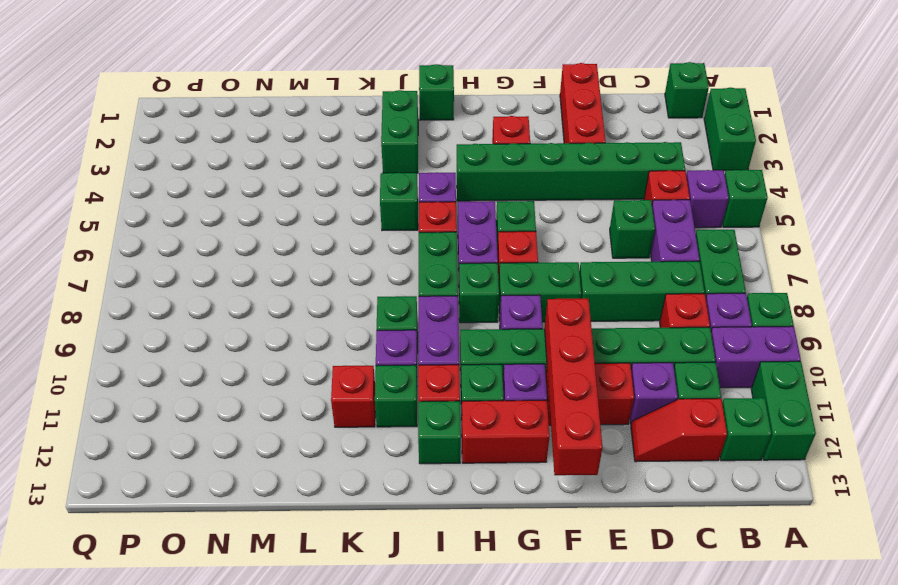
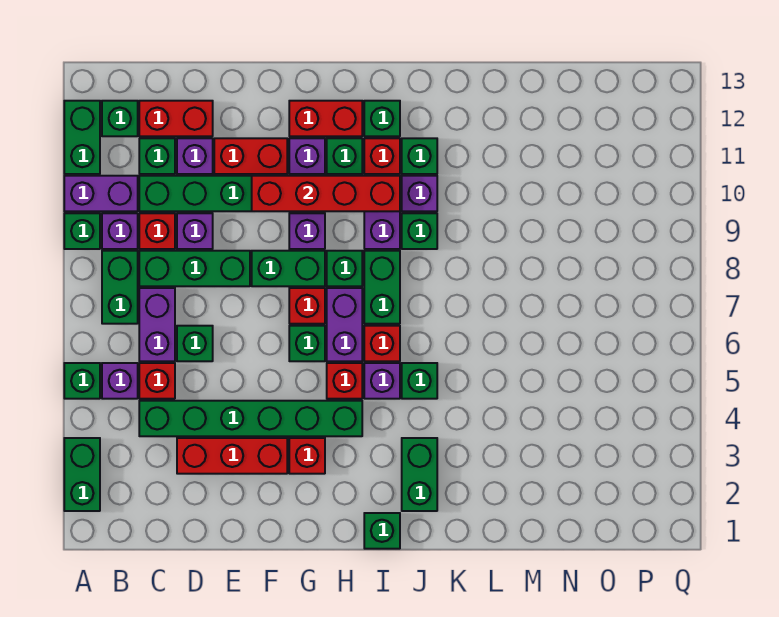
green 1x1 brick [665,62,709,118] -> none
red 1x2 slope [631,399,727,462] -> red 1x2 brick [139,101,213,136]
none -> purple 1x1 brick [177,213,213,249]
red 1x3 brick [560,63,606,143] -> red 1x3 brick turned to [177,438,287,474]
red 1x4 brick [545,299,603,475] -> red 1x4 brick turned to [252,176,400,211]
red 1x1 brick [331,366,375,427] -> red 1x1 brick moved to [327,363,362,399]

